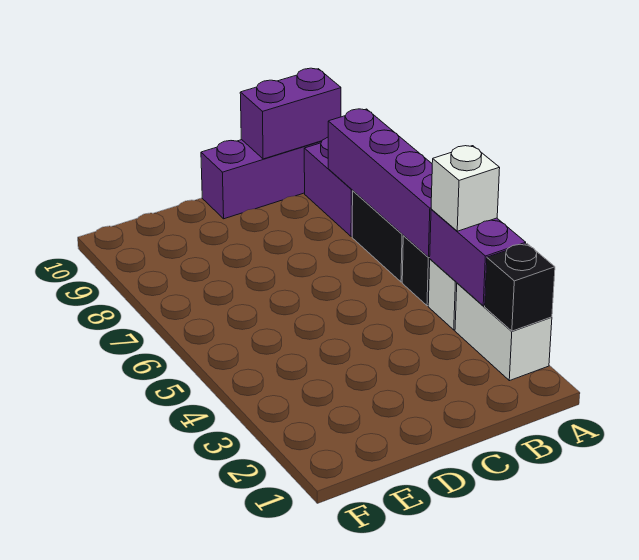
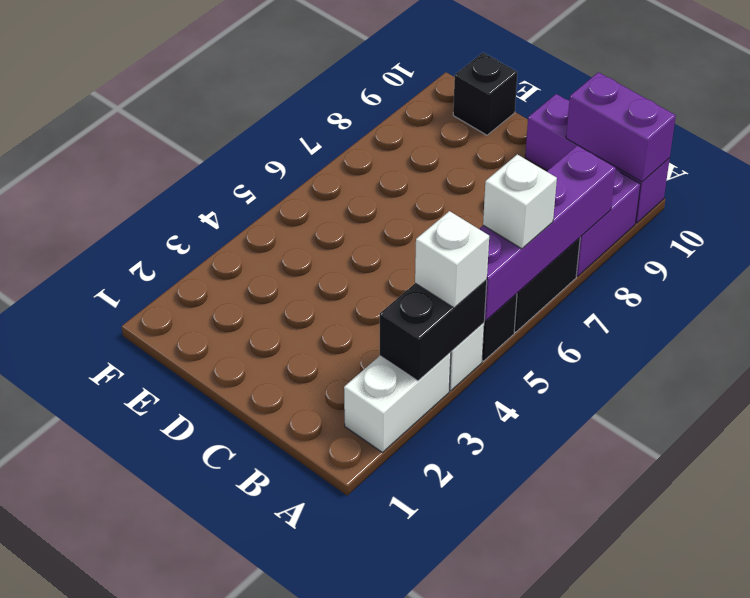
black 1x1 brick [485,244,555,331] -> black 1x1 brick moved to [453,53,517,135]
purple 1x2 brick [430,209,526,306] -> black 1x2 brick [380,280,487,381]
none -> white 1x1 brick [483,154,557,249]

